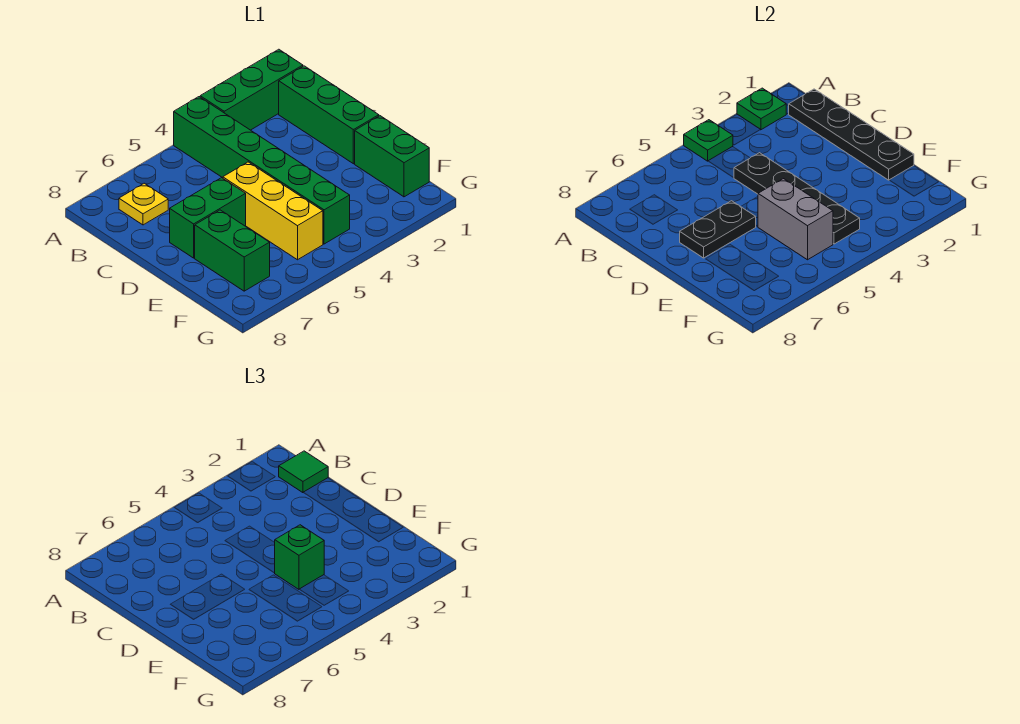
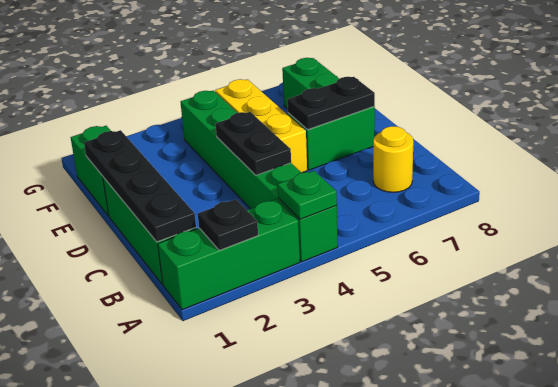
green 1x1 plate [737,88,786,130] -> black 1x1 plate [198,199,258,250]
green 1x1 tile [279,451,328,493] -> none
yellow 1x1 plate [119,183,168,225] -> yellow 1x1 round brick [373,126,413,192]
black 1x4 plate [734,153,860,244] -> black 1x2 plate [216,112,291,175]
green 1x1 brick [275,525,324,589] -> none
grey 1x2 brick [758,179,833,260] -> none

